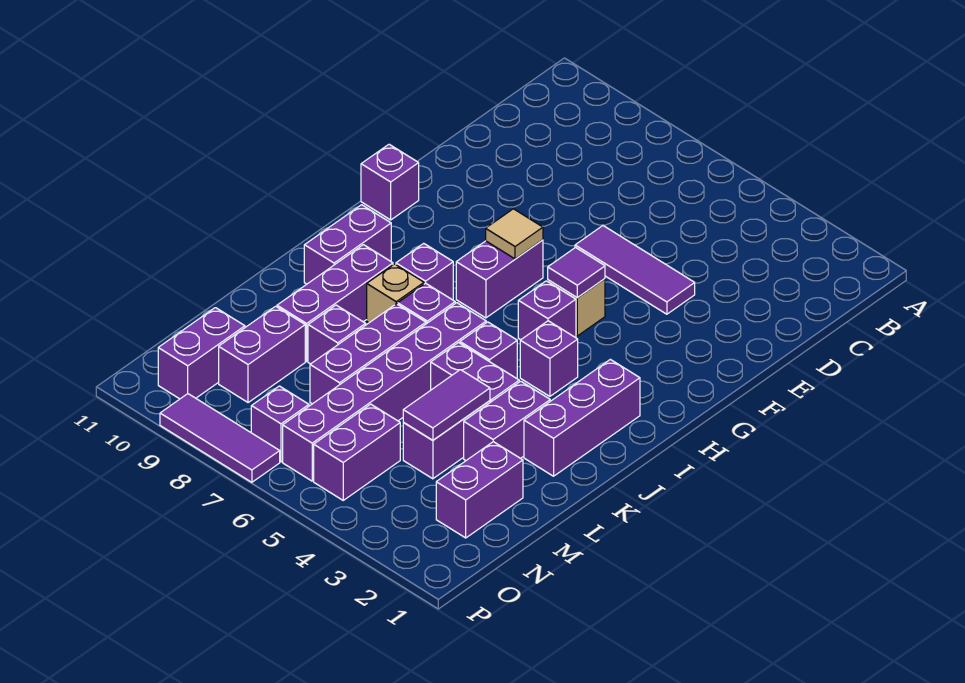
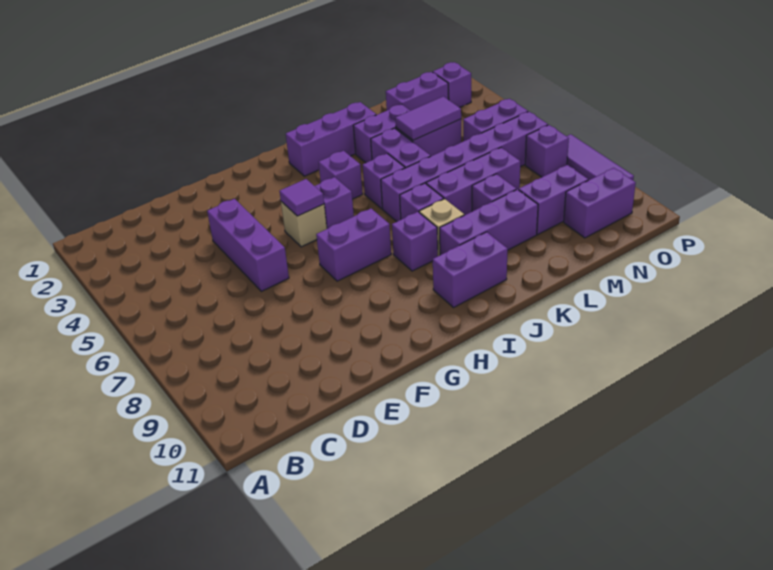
purple 1x3 tile [575,226,695,314] -> purple 1x3 brick [207,199,289,291]
tan 1x1 tile [486,209,543,259] -> none
purple 1x1 brick [361,144,419,220] -> purple 1x1 brick moved to [433,62,471,108]

